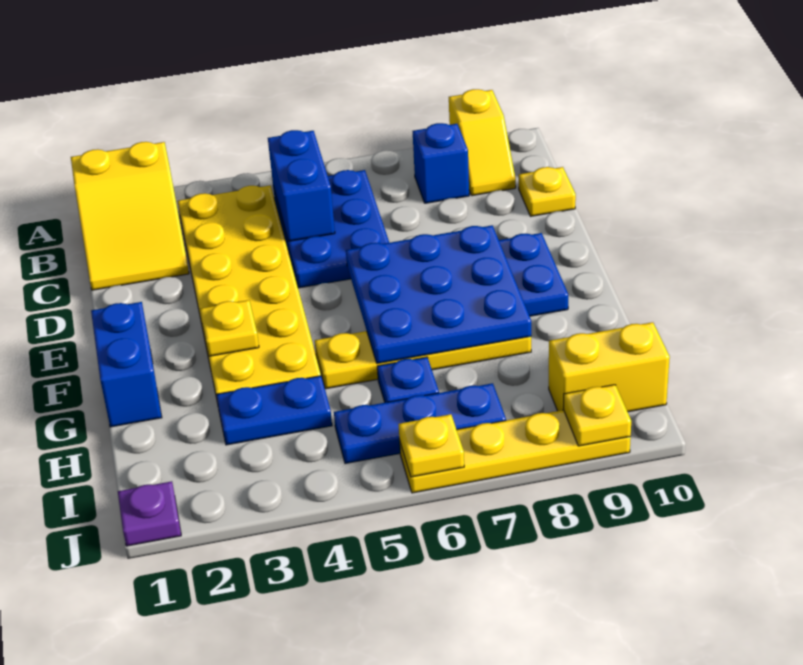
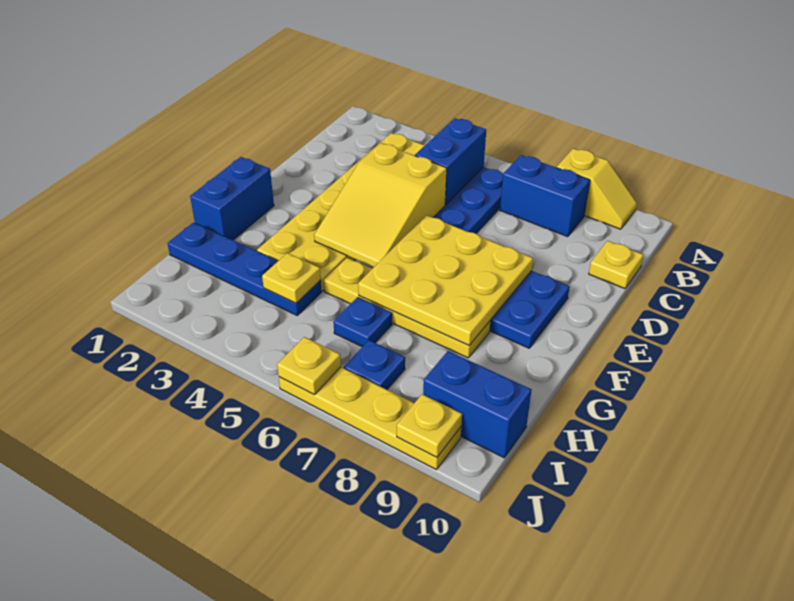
yellow 2x3 slope [71,142,189,290] -> yellow 2x3 slope moved to [314,143,447,267]
yellow 1x2 slope [449,89,516,196] -> yellow 1x2 slope turned to [557,148,637,229]
blue 1x1 brick [413,123,469,203] -> blue 1x2 brick [500,155,590,237]
blue 3x3 plate [346,225,531,364] -> yellow 3x3 plate [358,215,533,345]
yellow 1x1 plate [200,300,259,356] -> yellow 1x1 plate moved to [262,253,321,303]
blue 1x2 plate [216,376,332,445] -> blue 1x4 plate [167,222,322,315]
blue 1x3 plate [334,383,506,464] -> blue 1x1 plate [344,340,405,390]
yellow 1x2 brick [549,322,670,412] -> blue 1x2 brick [423,351,532,458]
purple 1x1 plate [118,481,181,546] -> none

